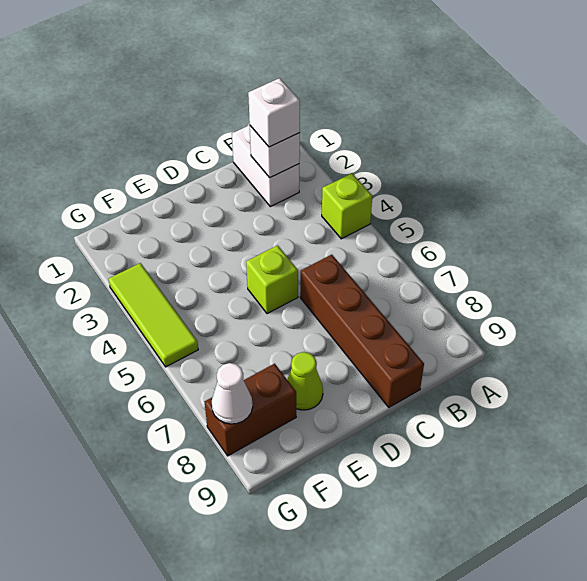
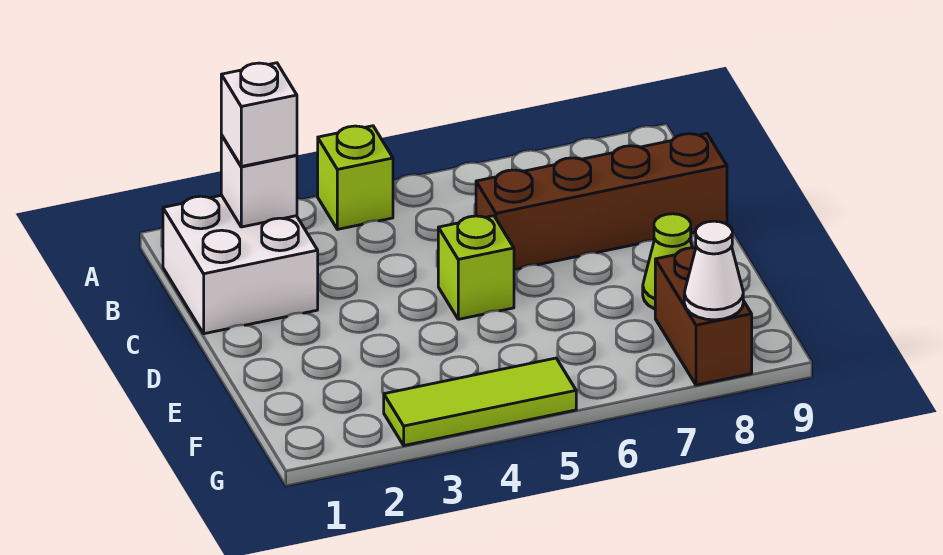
white 1x2 brick [232,125,299,207] -> white 2x2 brick [163,195,318,334]

